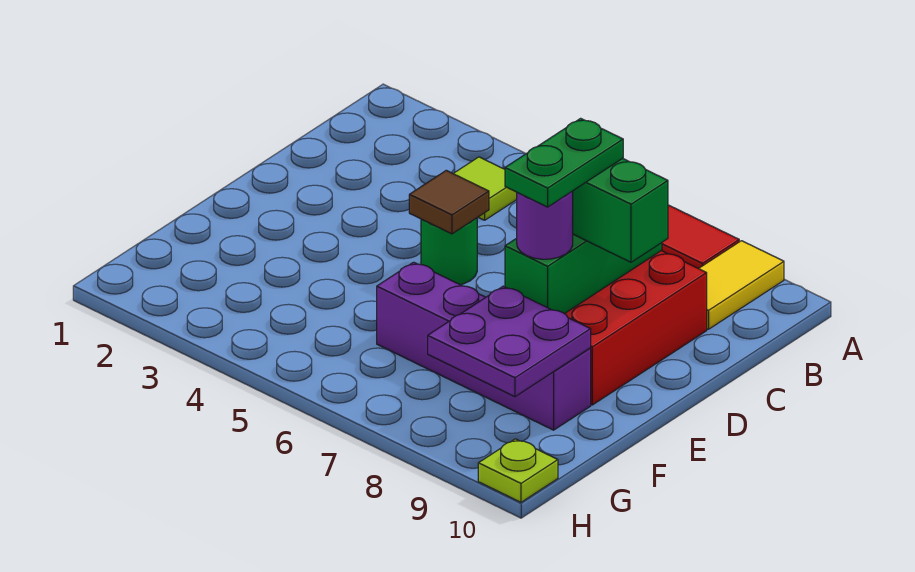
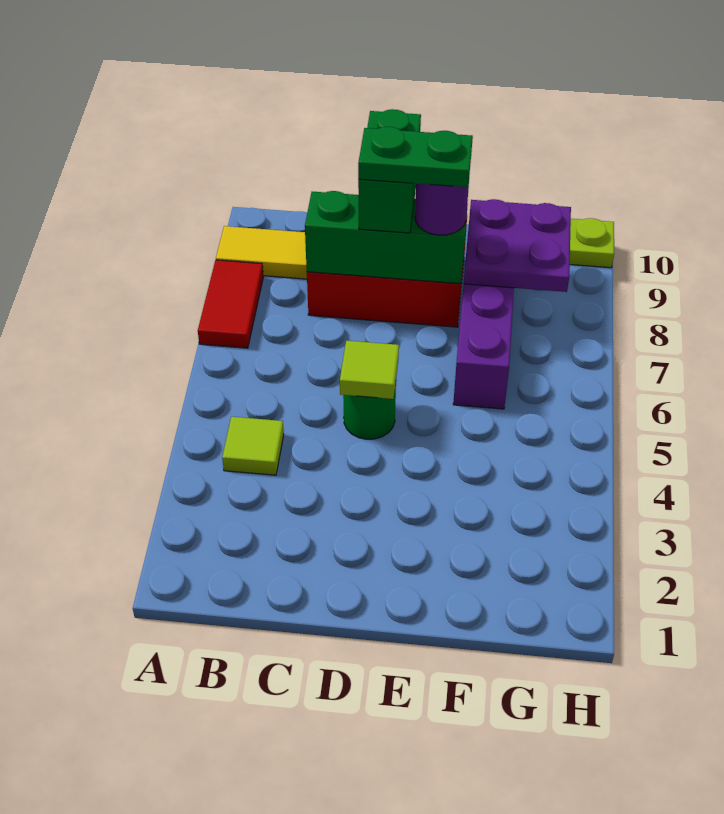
brown 1x1 tile [409,170,489,234] -> lime 1x1 tile [340,340,399,399]

